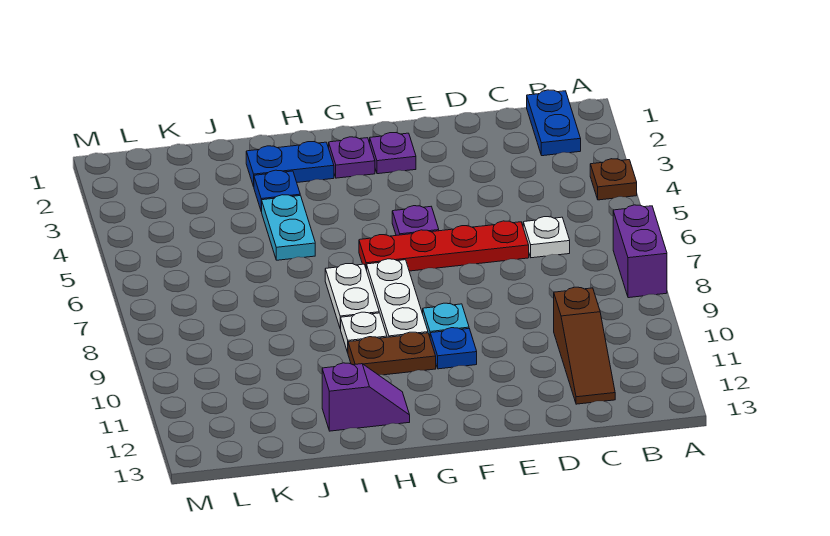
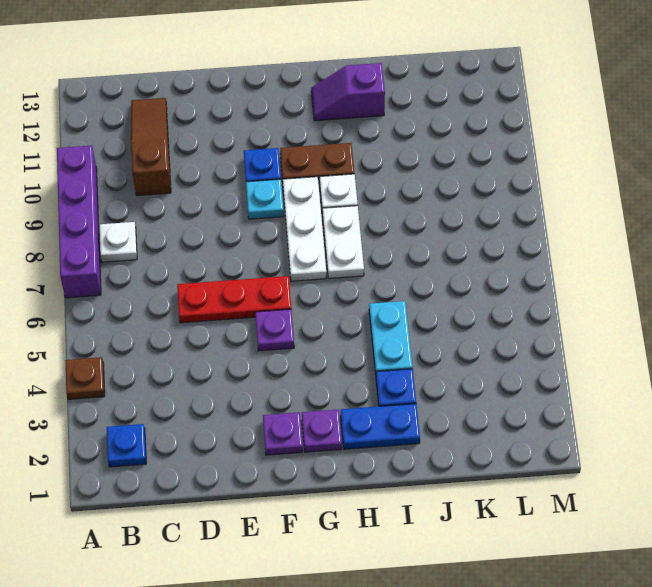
purple 1x2 brick [613,205,667,298] -> purple 1x4 brick [57,145,101,298]
blue 1x2 plate [527,90,581,156] -> blue 1x1 plate [107,424,146,467]
white 1x1 plate [523,217,570,258] -> white 1x1 plate moved to [99,222,137,262]
red 1x4 plate [359,221,529,271] -> red 1x3 plate [177,276,291,323]

